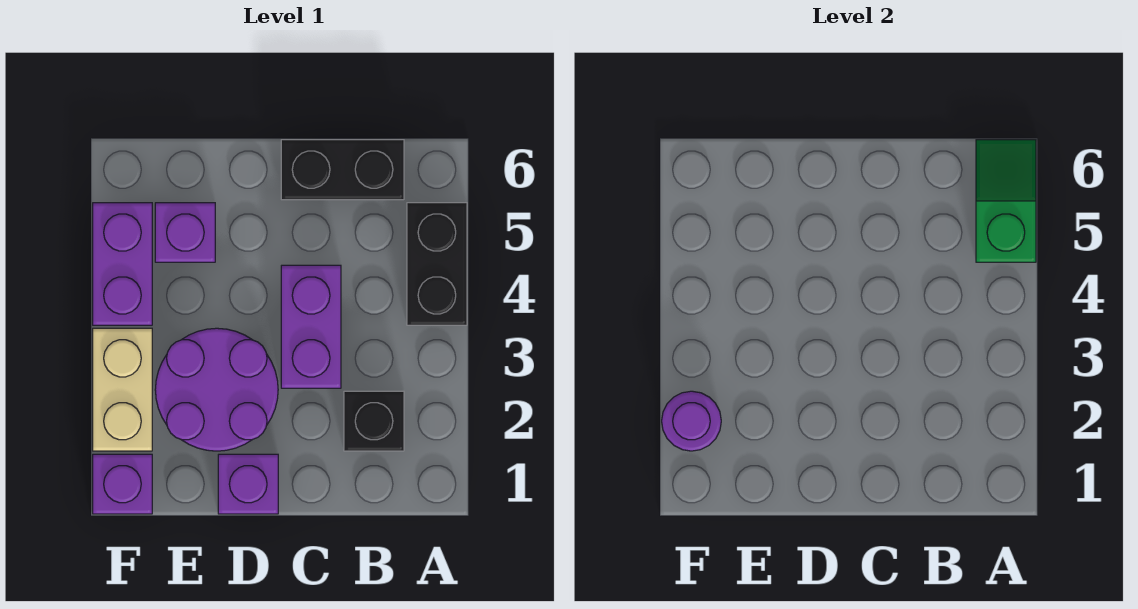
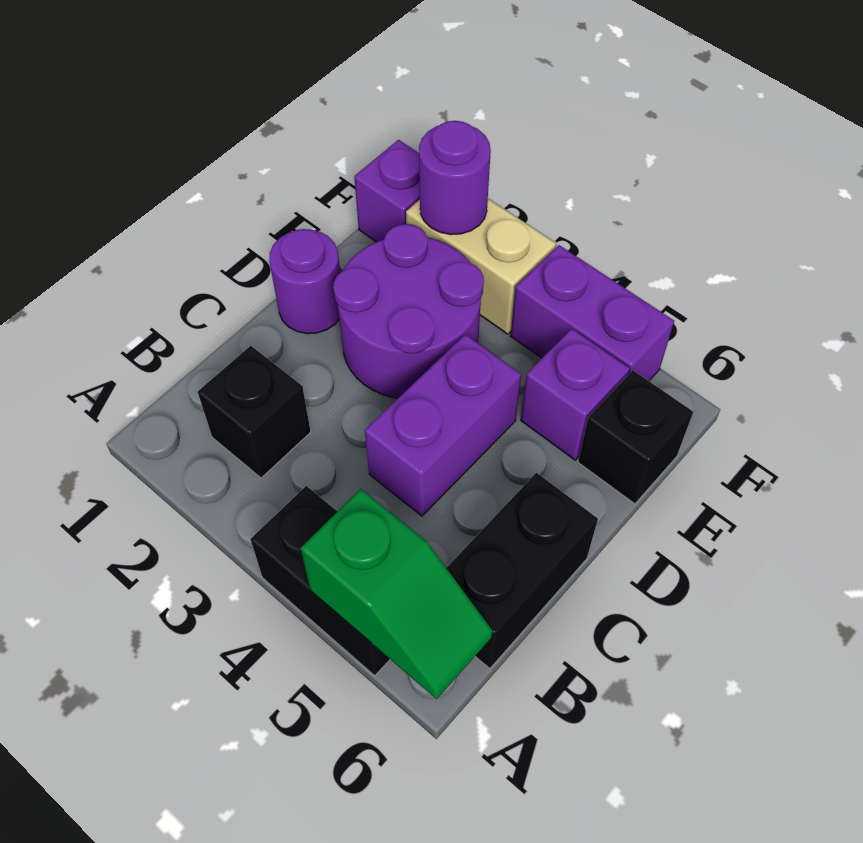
purple 1x2 brick [281,265,341,388] -> purple 1x2 brick turned to [365,334,521,516]
purple 1x1 brick [218,454,278,514] -> purple 1x1 round brick [269,229,340,334]
none -> black 1x1 brick [578,371,693,504]

